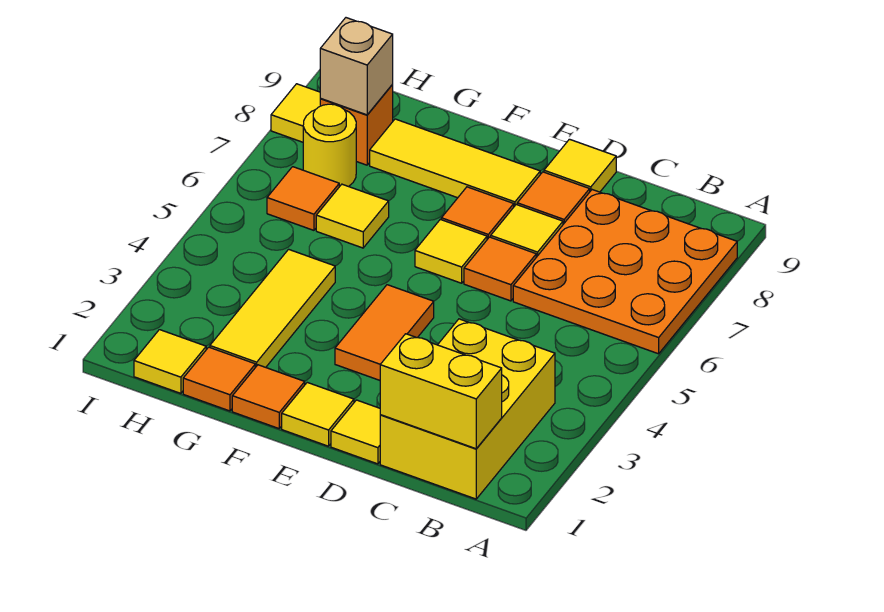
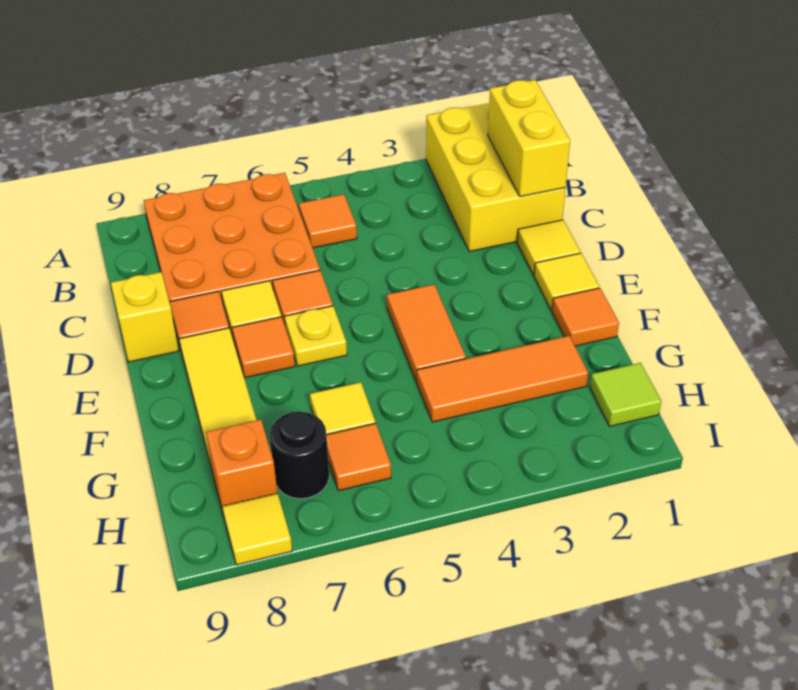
yellow 2x3 brick [380,319,555,499] -> yellow 2x3 brick turned to [426,103,566,252]
yellow 1x1 tile [544,139,616,192] -> yellow 1x1 brick [111,272,178,362]
orange 1x2 tile [335,285,434,380] -> orange 1x2 tile turned to [387,284,466,382]
yellow 1x1 tile [415,219,487,283] -> yellow 1x1 plate [284,306,347,366]
orange 1x1 tile [183,347,255,411] -> orange 1x1 tile moved to [299,194,357,248]
yellow 1x3 tile [210,249,335,367] -> orange 1x3 tile [417,336,588,422]
yellow 1x1 tile [134,330,206,393] -> lime 1x1 tile [590,363,661,426]
yellow 1x1 round brick [303,104,356,187] -> black 1x1 round brick [270,412,329,499]
tan 1x1 brick [320,18,393,115] -> none

